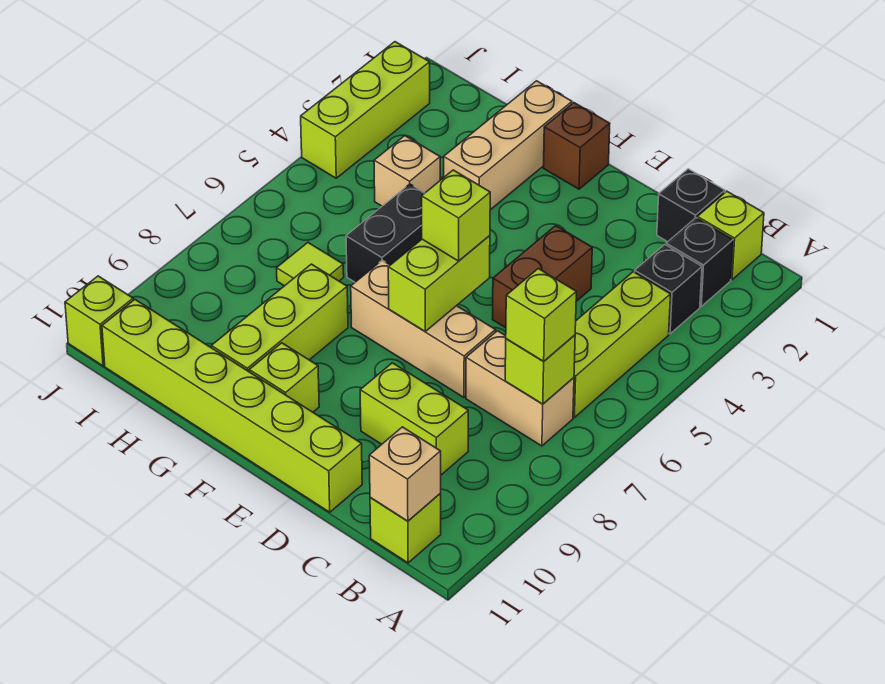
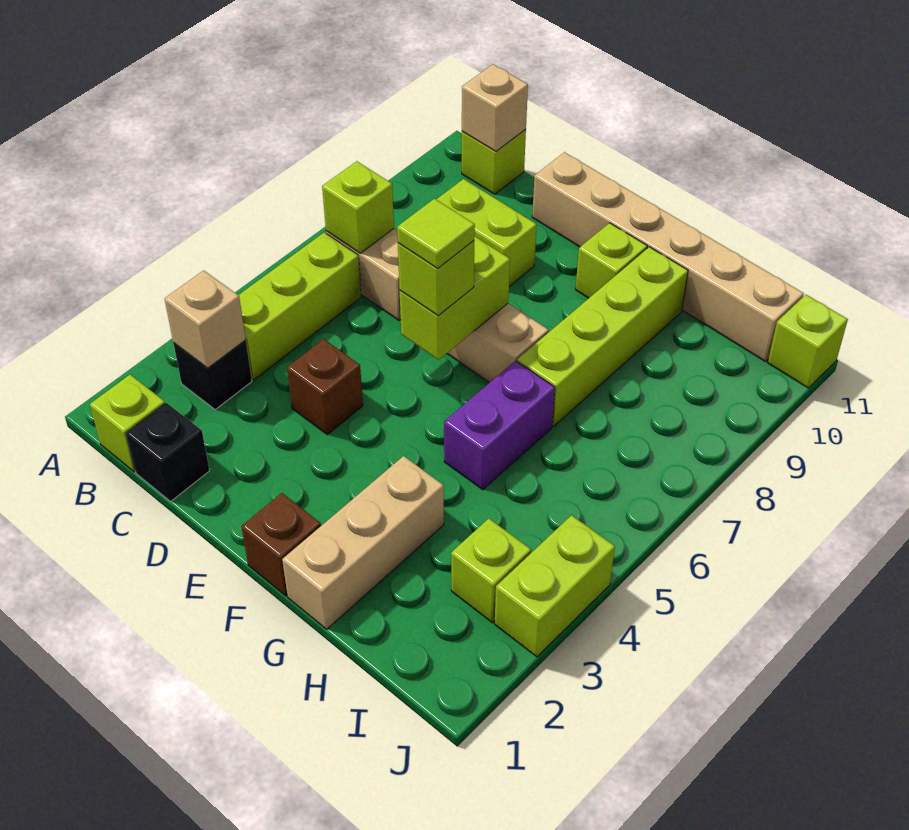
black 1x1 brick [666,218,733,306] -> none
lime 1x1 brick [506,269,576,361] -> lime 1x1 brick moved to [451,519,531,623]
brown 1x2 brick [493,226,592,328] -> brown 1x1 brick [287,339,363,435]
lime 1x6 brick [102,300,362,512] -> tan 1x6 brick [532,152,804,362]
black 1x2 brick [346,184,424,282] -> purple 1x2 brick [444,361,555,490]
lime 1x3 brick [211,264,348,371] -> lime 1x4 brick [517,247,688,426]
tan 1x1 brick [374,136,440,206] -> tan 1x1 brick moved to [165,270,246,368]
lime 1x1 tile [277,243,344,286] -> lime 1x1 tile moved to [397,199,475,268]
lime 1x3 brick [301,42,430,178] -> lime 1x2 brick [495,515,615,657]

